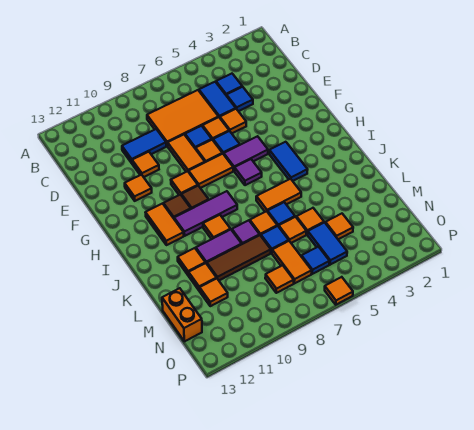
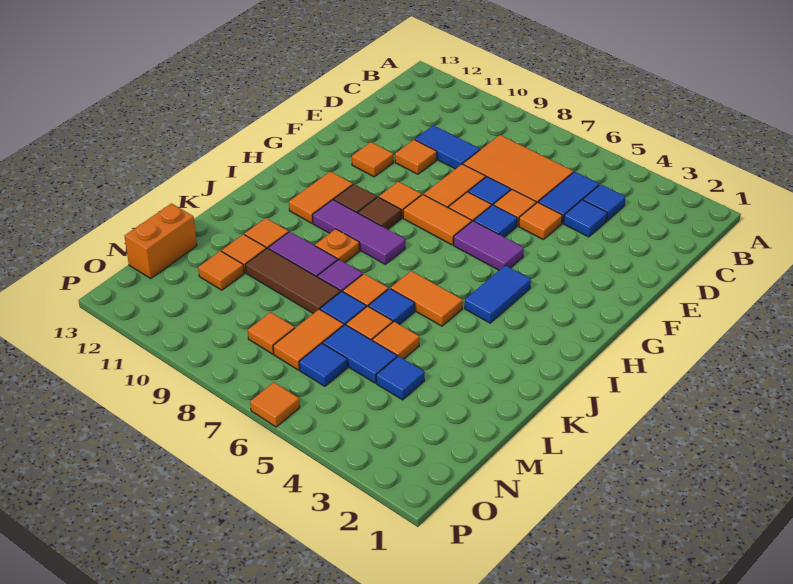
purple 1x1 tile [235,159,262,185] -> none
orange 1x1 tile [203,215,231,239] -> orange 1x1 plate [315,229,359,263]
orange 1x1 tile [325,214,353,239] -> blue 1x1 tile [376,356,424,400]
blue 1x2 tile [308,223,347,265] -> blue 1x2 tile turned to [323,325,397,383]

